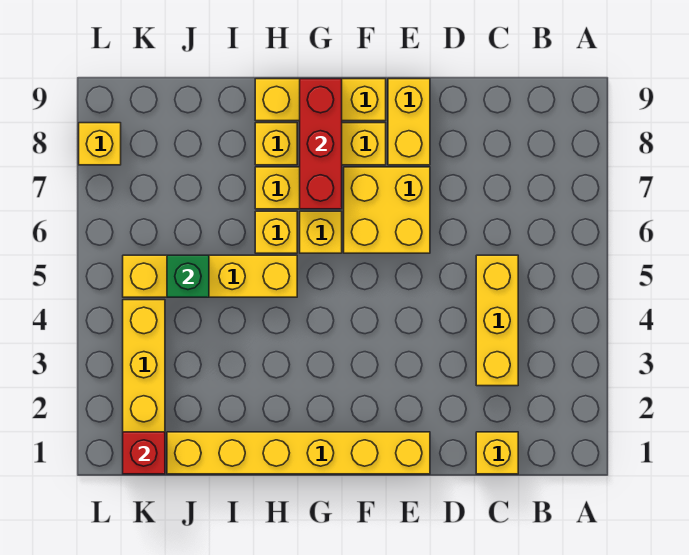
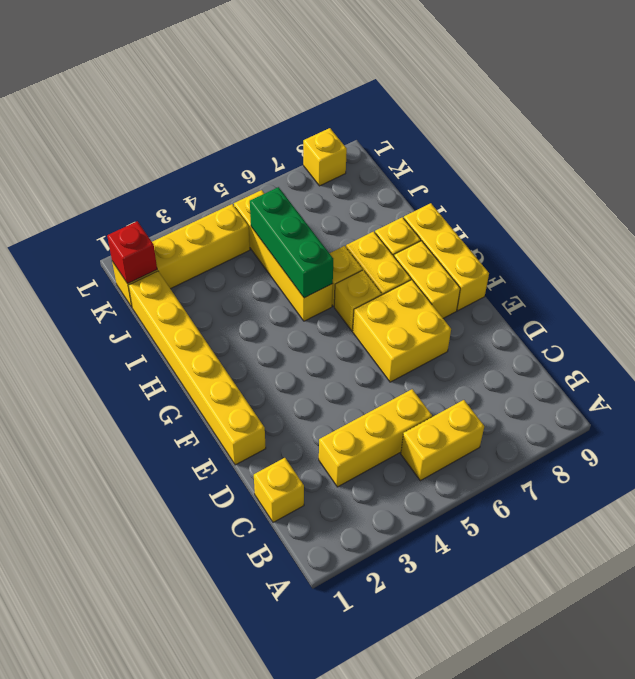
yellow 1x2 brick [388,79,430,165] -> yellow 1x2 brick moved to [401,400,484,481]
red 1x3 brick [300,79,342,209] -> none
green 1x1 brick [167,255,209,297] -> green 1x3 brick [250,187,333,298]

